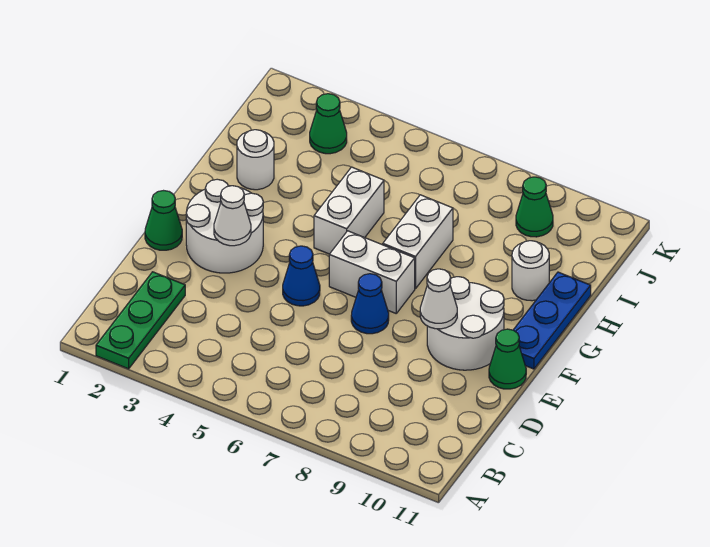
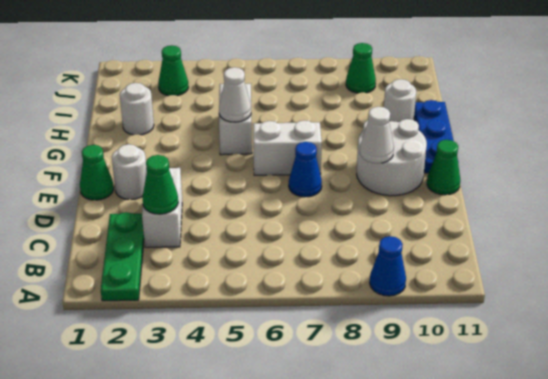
none -> green 1x1 cone [142,155,178,214]
white 2x2 round brick [186,179,263,273] -> white 1x1 round brick [112,144,146,200]
white 1x1 cone [214,186,251,246] -> white 1x1 cone moved to [219,67,251,122]
blue 1x1 cone [283,246,320,306] -> blue 1x1 cone moved to [370,236,406,296]
white 1x2 brick [383,195,453,289] -> white 1x2 brick moved to [142,168,182,247]

